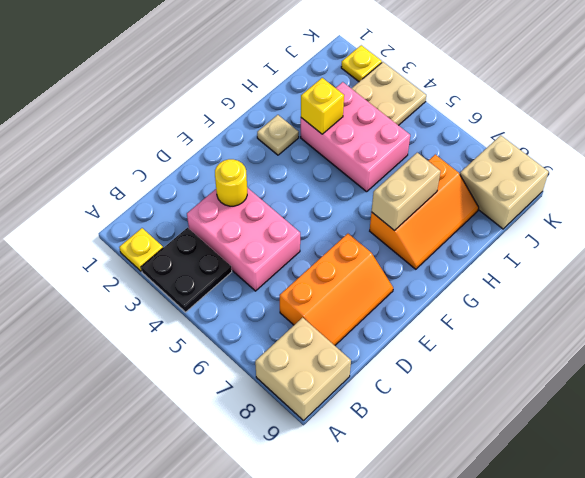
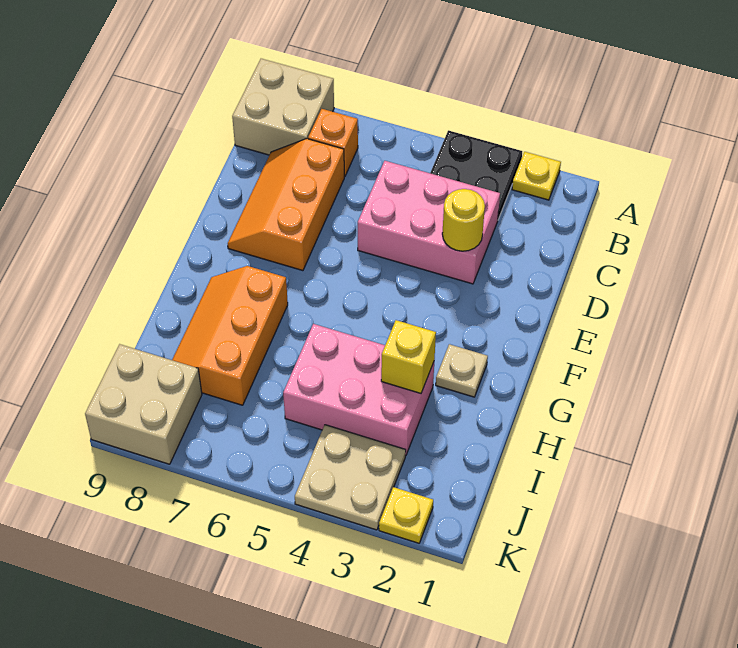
none -> orange 1x1 brick [308,109,358,177]
tan 1x2 brick [372,153,441,230] -> none

